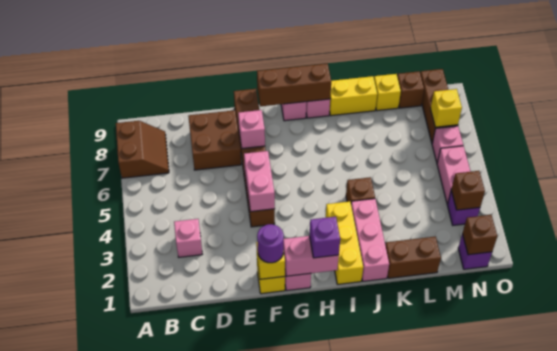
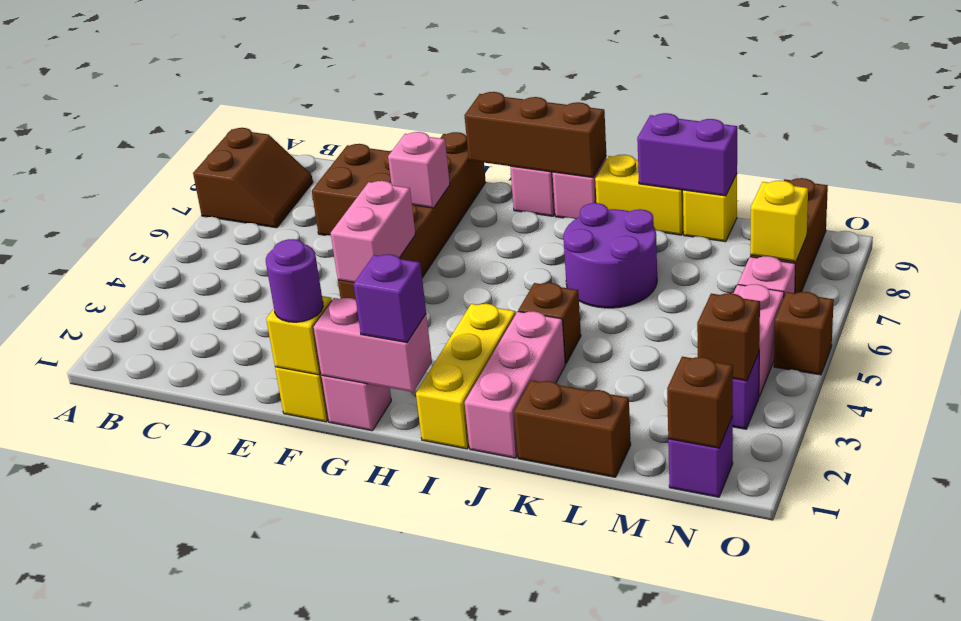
pink 1x1 brick [174,219,202,257] -> none
none -> purple 2x2 round brick [563,203,657,308]
none -> purple 1x2 brick [637,113,737,196]
brown 1x1 brick [397,71,424,108] -> brown 1x1 brick moved to [774,292,834,375]

